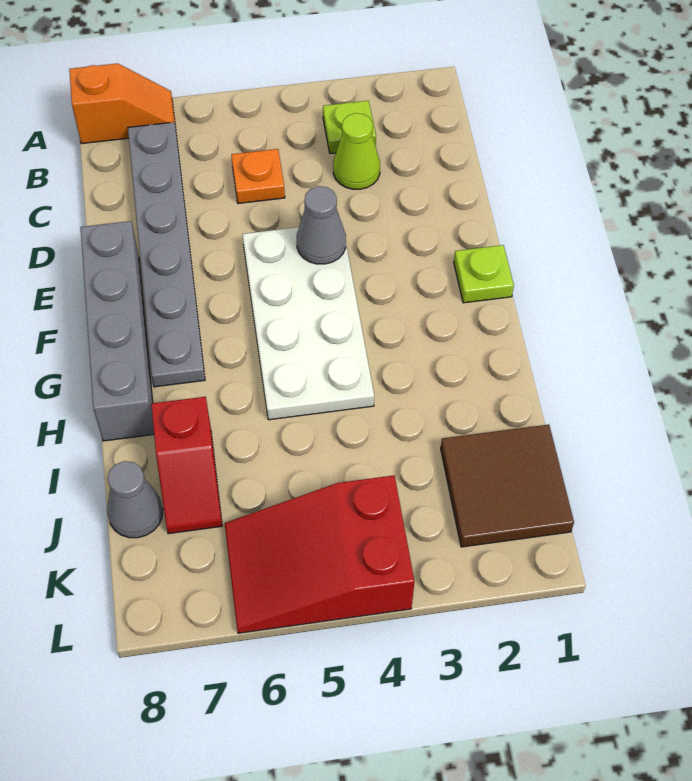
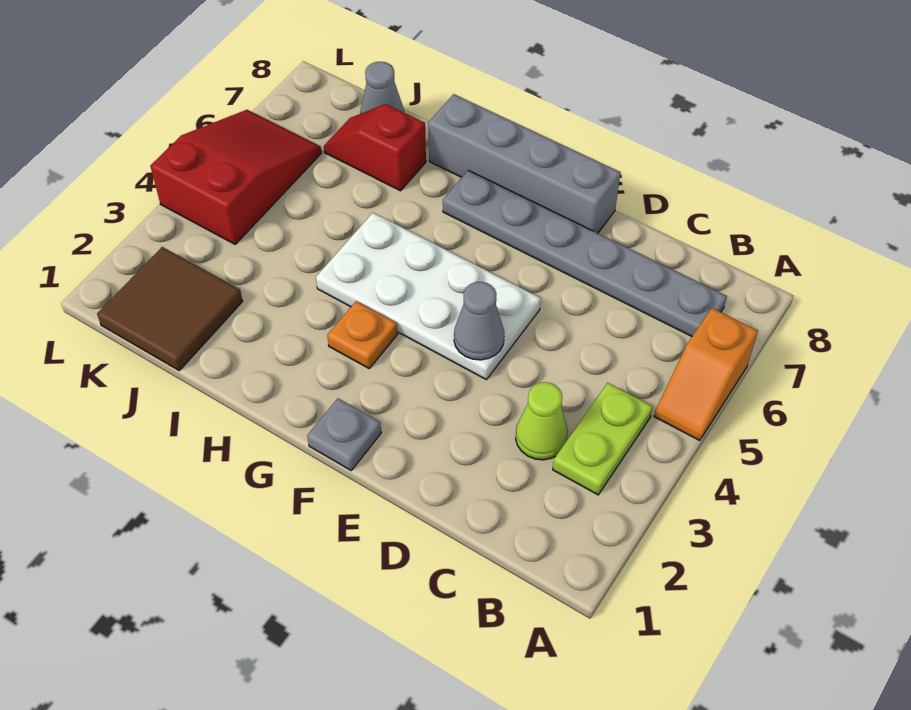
orange 1x2 slope [69,63,176,144] -> orange 1x2 slope moved to [654,308,758,441]
lime 1x1 plate [323,101,376,154] -> lime 1x2 plate [553,383,653,495]
orange 1x1 plate [231,149,285,203] -> orange 1x1 plate moved to [327,301,398,368]
lime 1x1 plate [454,245,514,303] -> grey 1x1 plate [307,398,381,470]

